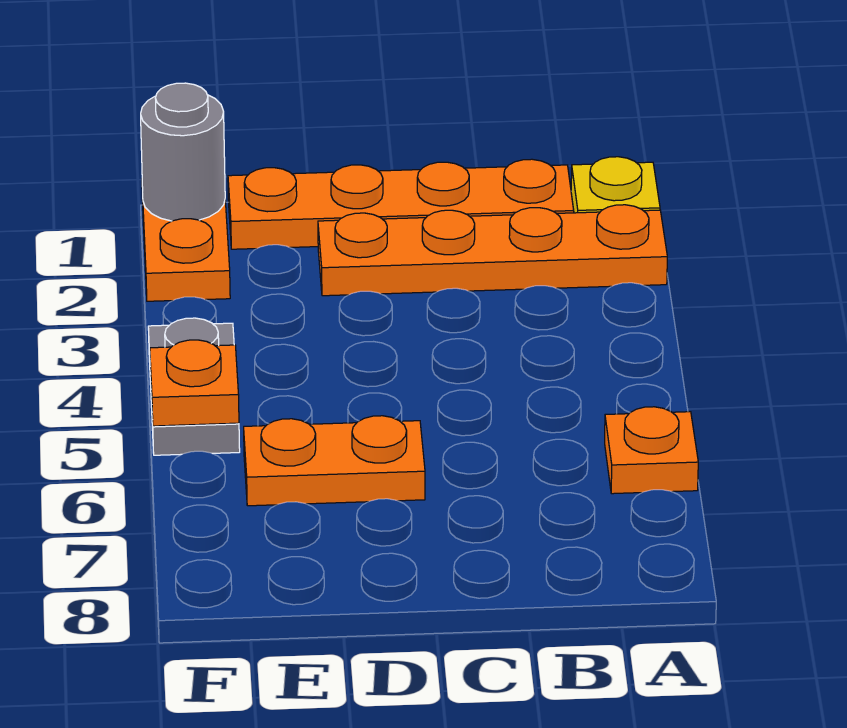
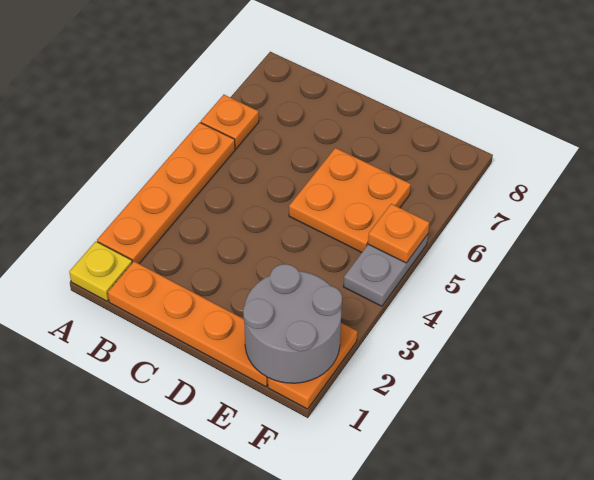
orange 1x4 plate [318,205,667,296] -> orange 1x4 plate turned to [97,122,235,264]
orange 1x2 plate [244,416,425,506] -> orange 2x2 plate [289,148,411,252]
grey 1x1 round brick [141,83,225,221] -> grey 2x2 round brick [243,264,342,383]

